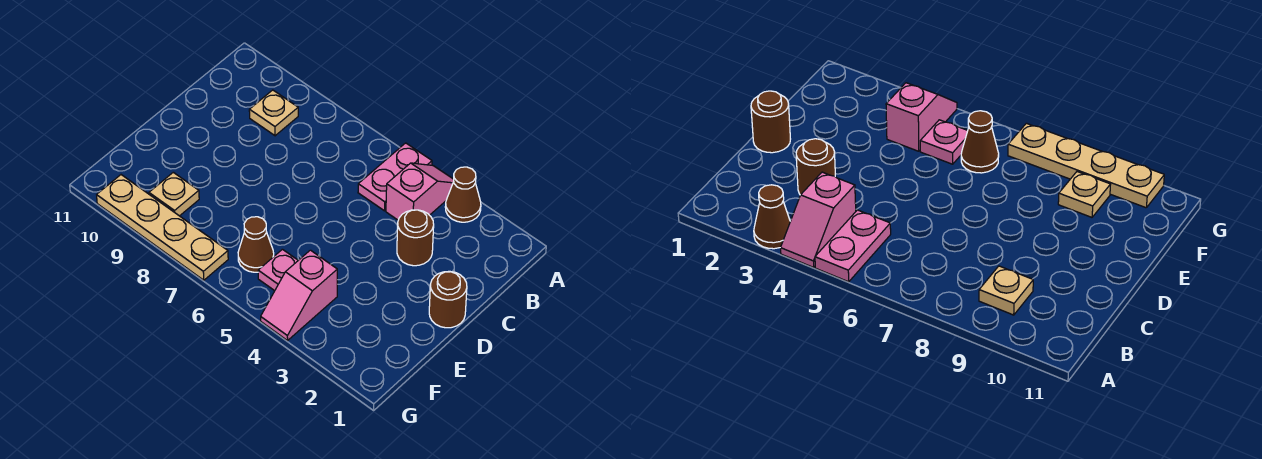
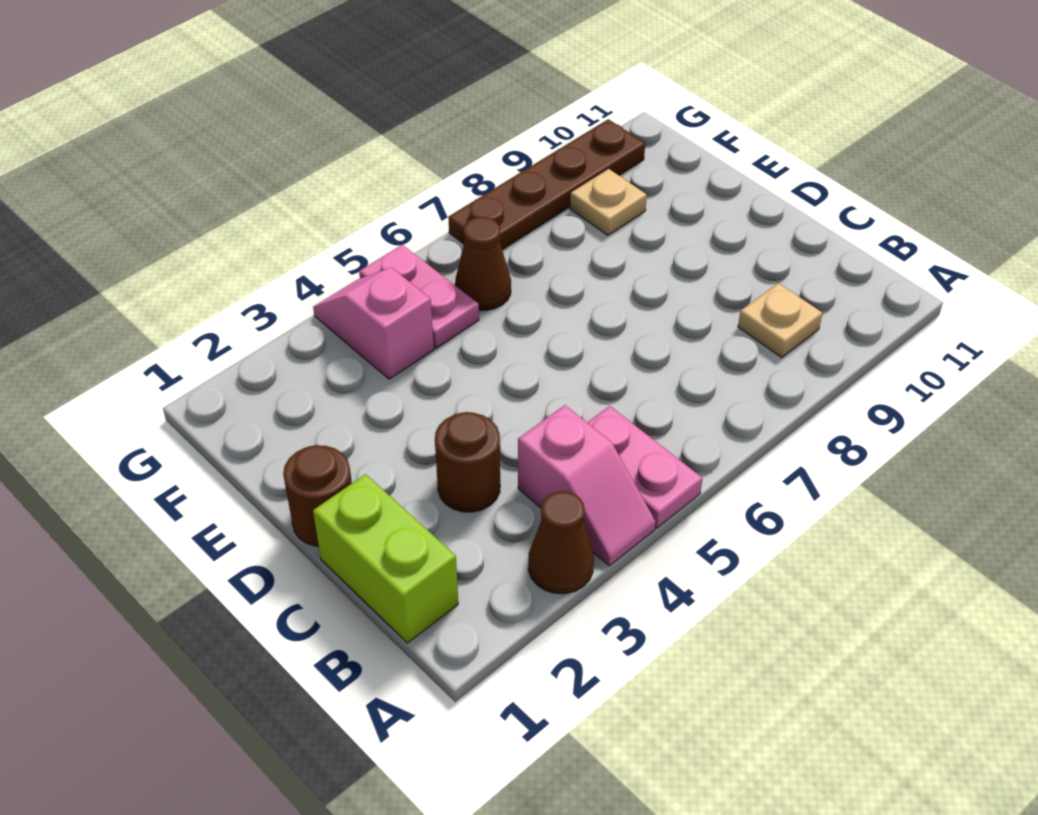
none -> lime 1x2 brick [313,474,458,643]
pink 1x1 plate [258,249,298,291] -> pink 1x2 plate [359,245,479,348]
tan 1x4 plate [97,175,228,280] -> brown 1x4 plate [448,119,645,250]

